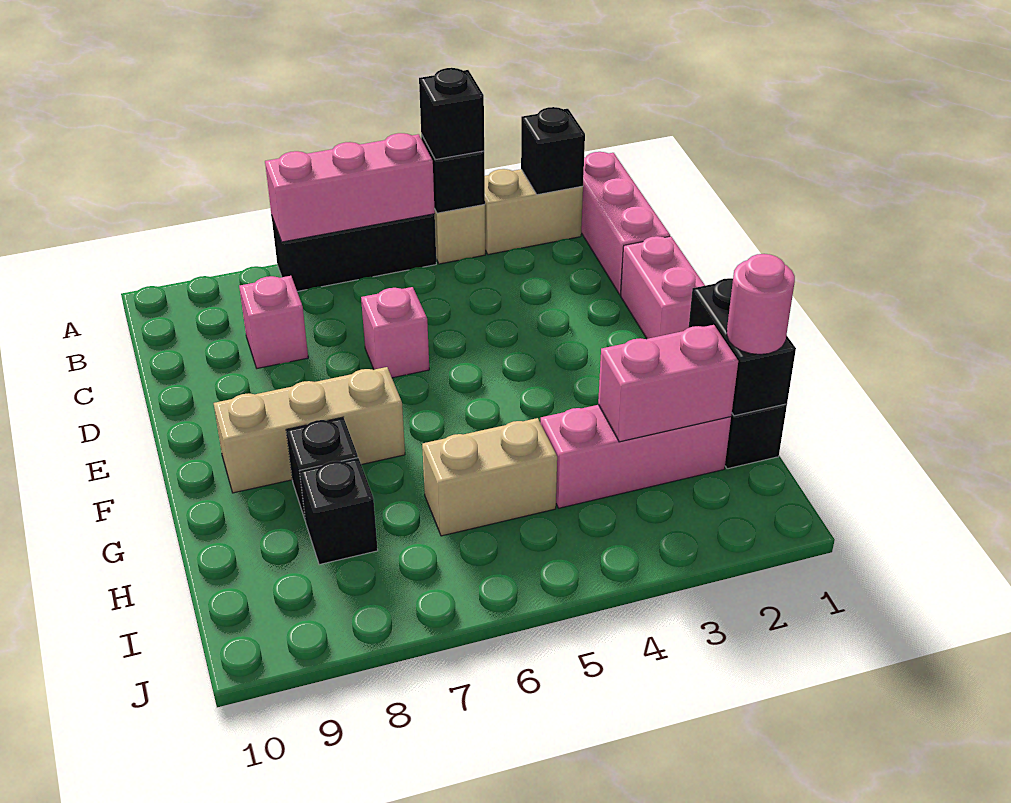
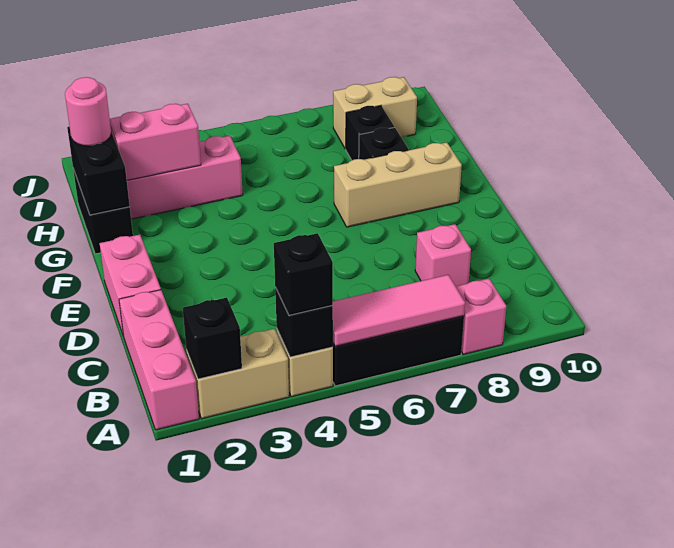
pink 1x3 brick [265,133,435,242] -> pink 1x3 tile [333,275,465,346]
pink 1x1 brick [361,287,429,378] -> pink 1x1 brick moved to [456,279,506,355]
tan 1x2 brick [422,418,557,536] -> tan 1x2 brick moved to [333,77,417,149]

